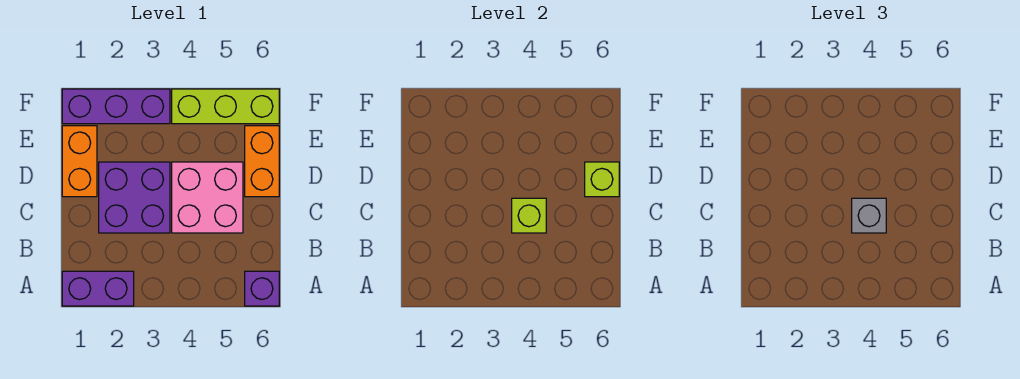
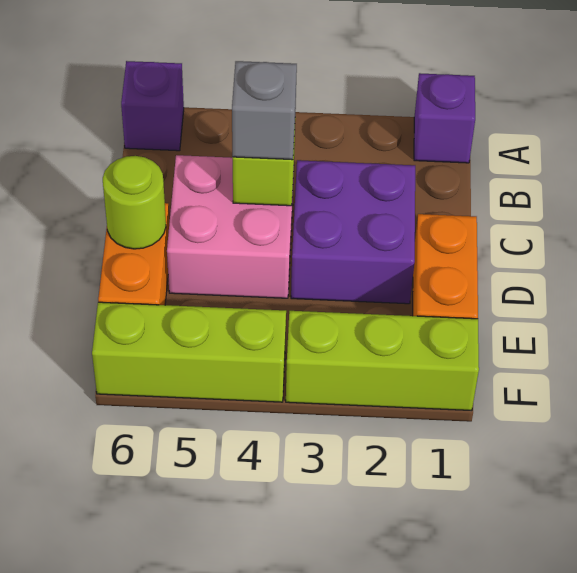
purple 1x2 brick [62,271,134,306] -> purple 1x1 brick [414,73,475,163]
lime 1x1 brick [585,162,619,197] -> lime 1x1 round brick [103,156,166,249]
purple 1x3 brick [62,89,170,124] -> lime 1x3 brick [286,311,479,411]

